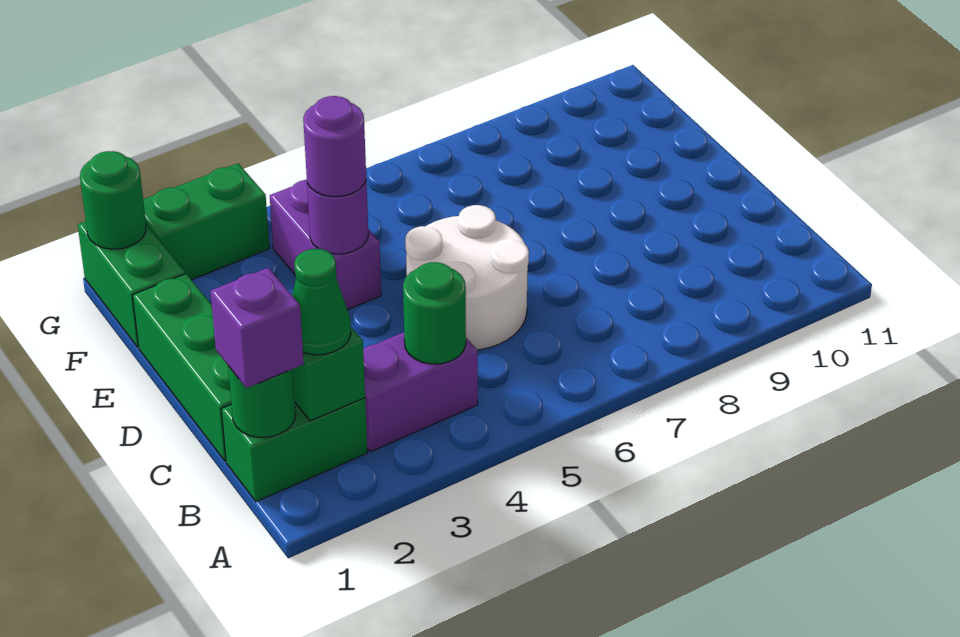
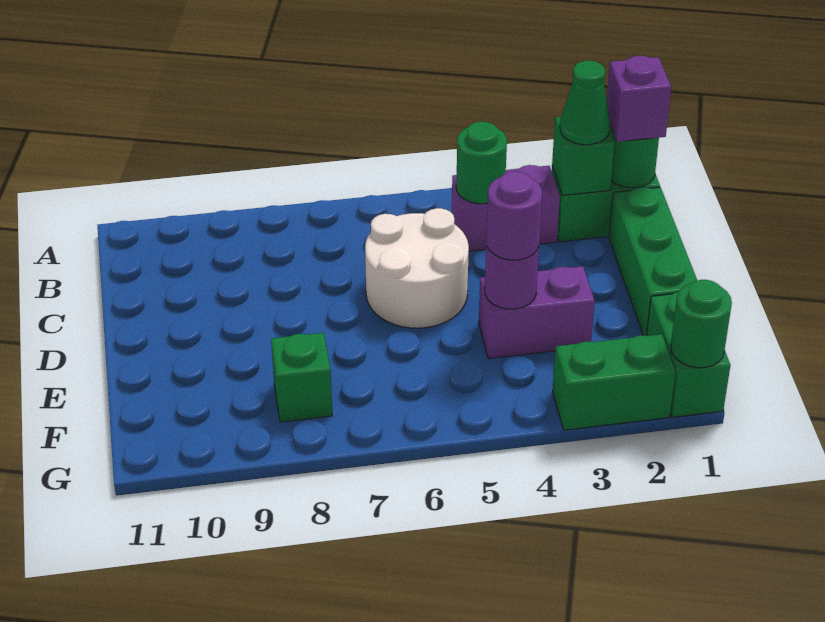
purple 1x2 brick [270,180,381,310] -> purple 1x2 brick turned to [479,266,595,359]
none -> green 1x1 brick [271,333,332,422]

